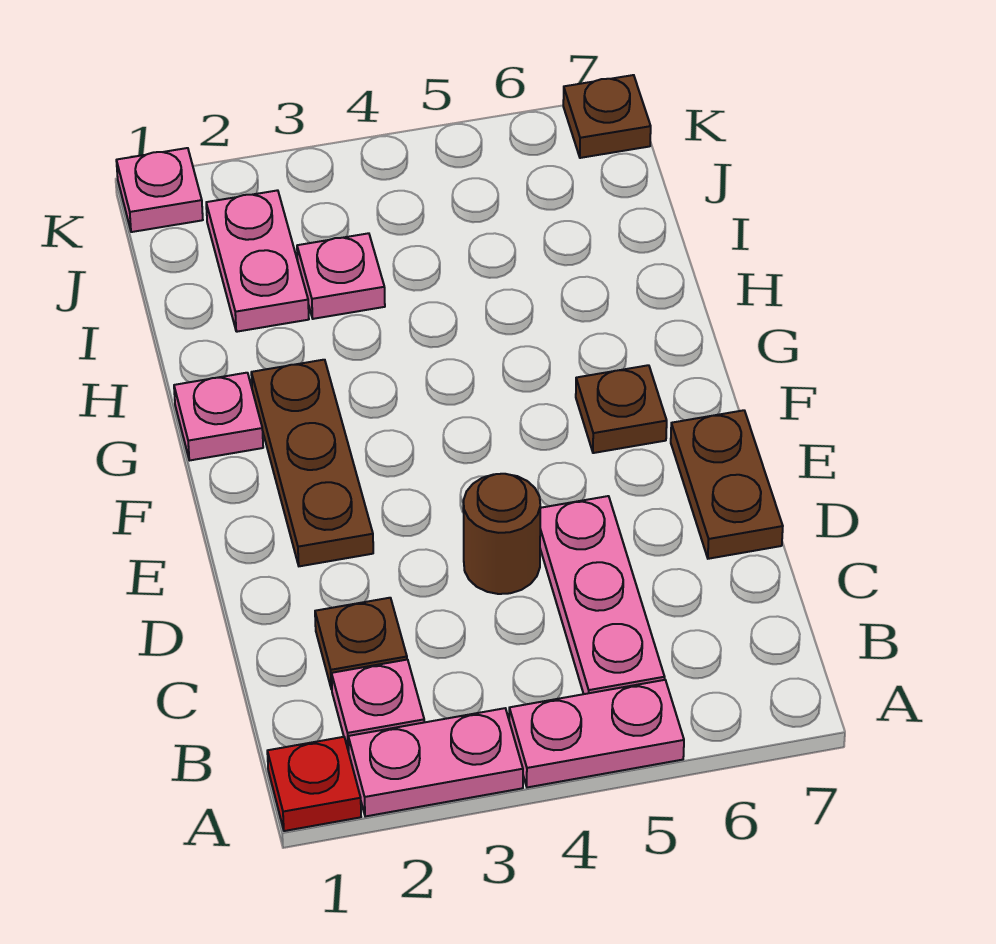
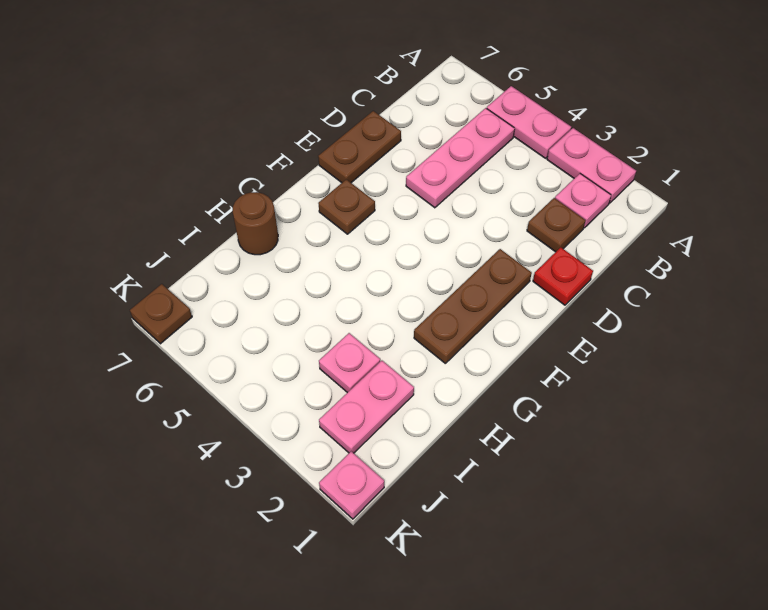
red 1x1 plate [267,737,361,831] -> red 1x1 plate moved to [533,247,593,305]
brown 1x1 round brick [463,474,540,594] -> brown 1x1 round brick moved to [233,192,278,255]
pink 1x1 plate [174,373,263,460] -> none

